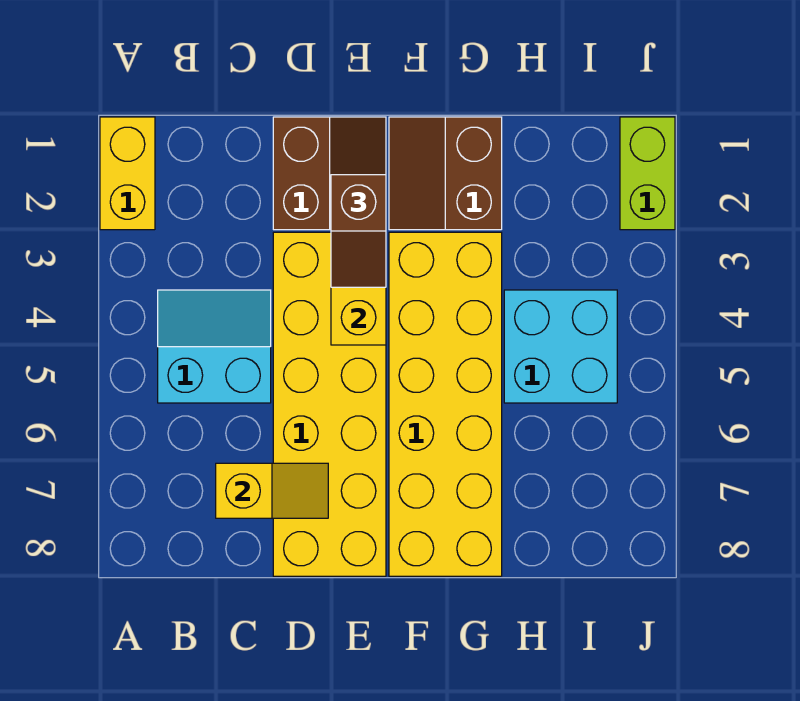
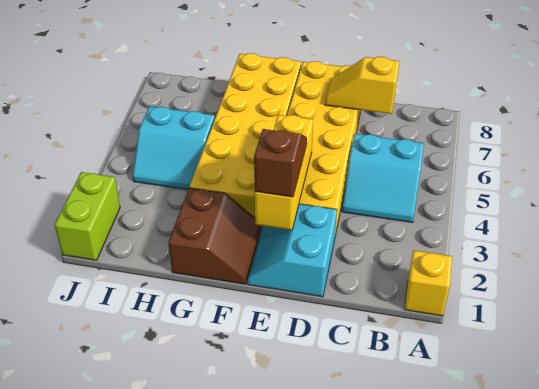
yellow 1x2 brick [100,117,155,230] -> yellow 1x1 brick [404,250,452,316]
brown 2x2 slope [273,117,386,230] -> cyan 2x2 slope [247,204,337,297]
cyan 2x2 brick [504,290,617,403] -> cyan 2x2 slope [133,107,215,190]

